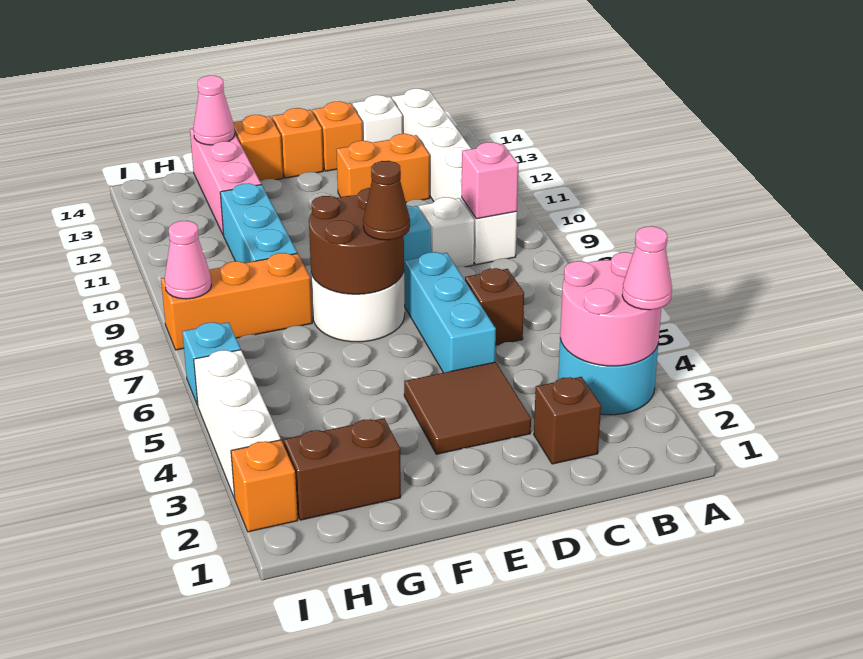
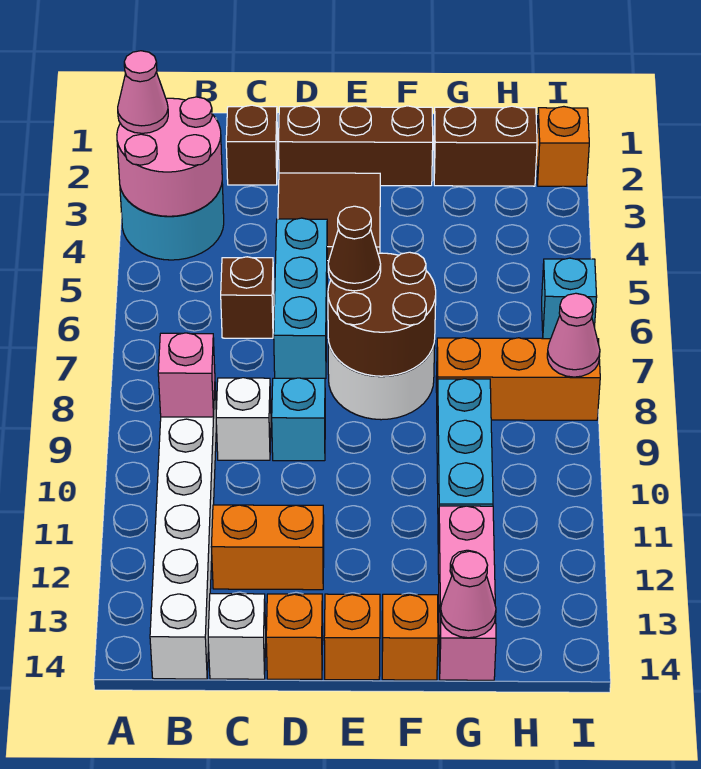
none -> brown 1x3 brick [279,105,433,186]
white 1x3 brick [194,350,281,498] -> none

